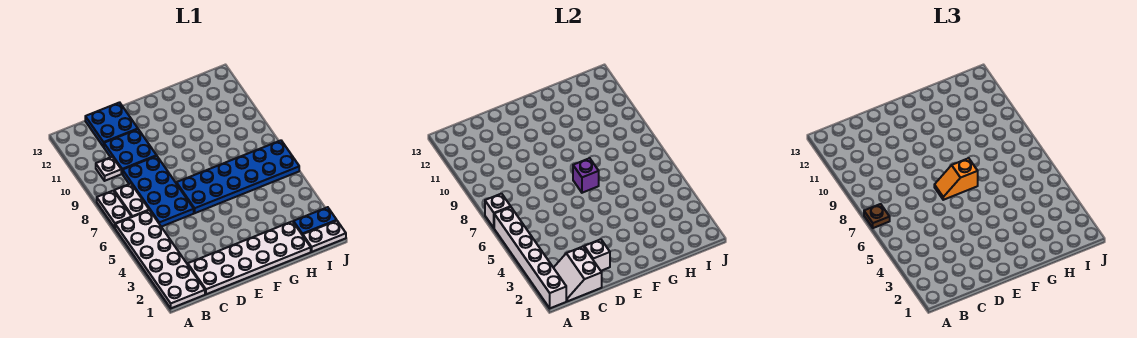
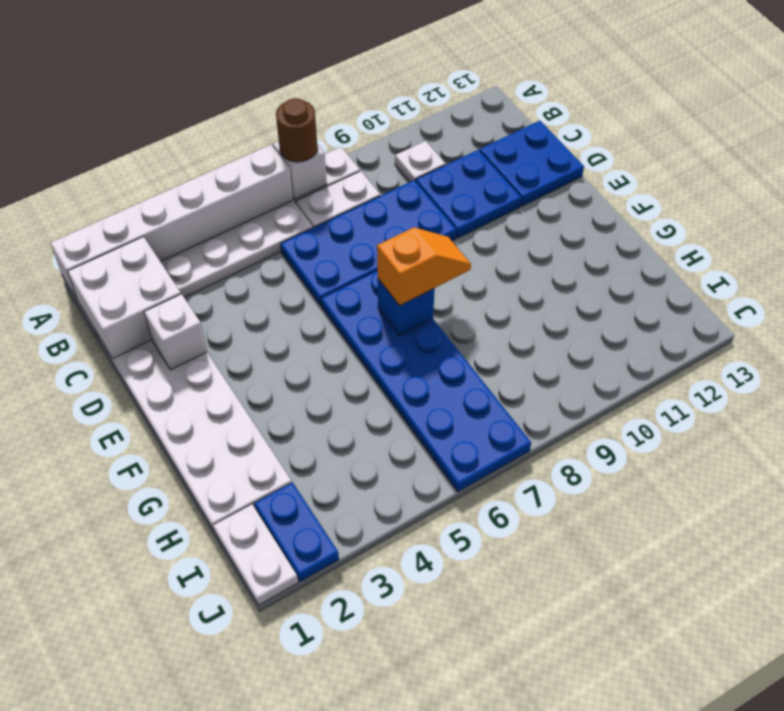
brown 1x1 plate [864,204,890,228] -> brown 1x1 round brick [276,98,318,162]
white 2x2 slope [554,246,602,301] -> white 2x2 brick [68,237,181,358]
orange 1x2 slope [934,158,978,200] -> orange 1x2 slope turned to [377,227,471,306]
purple 1x1 brick [573,158,599,193] -> blue 1x1 brick [378,279,435,336]

